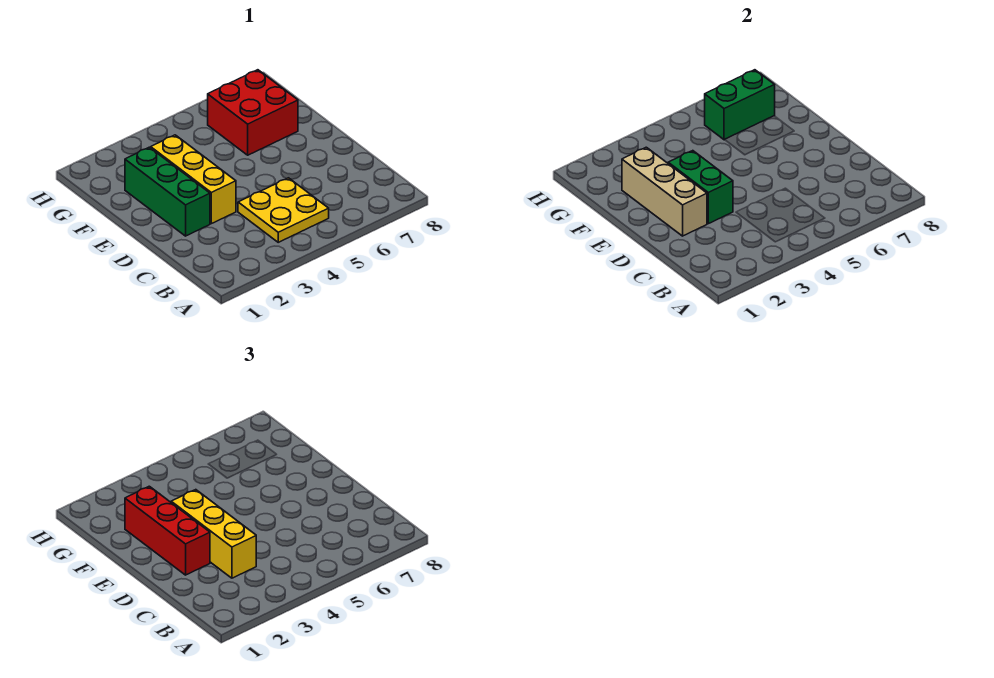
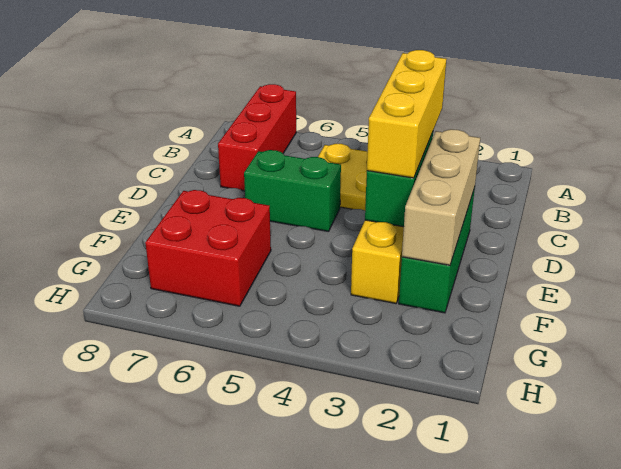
red 1x3 brick [125,486,210,575] -> red 1x3 brick moved to [218,84,296,191]
green 1x2 brick [705,70,775,140] -> green 1x2 brick moved to [244,150,341,232]

